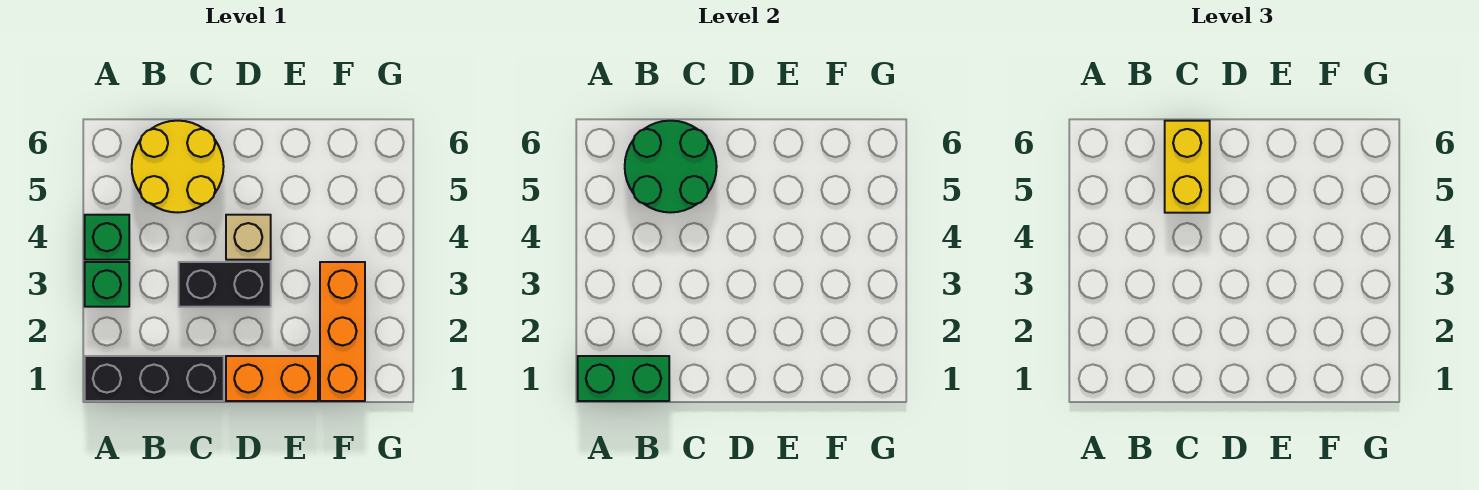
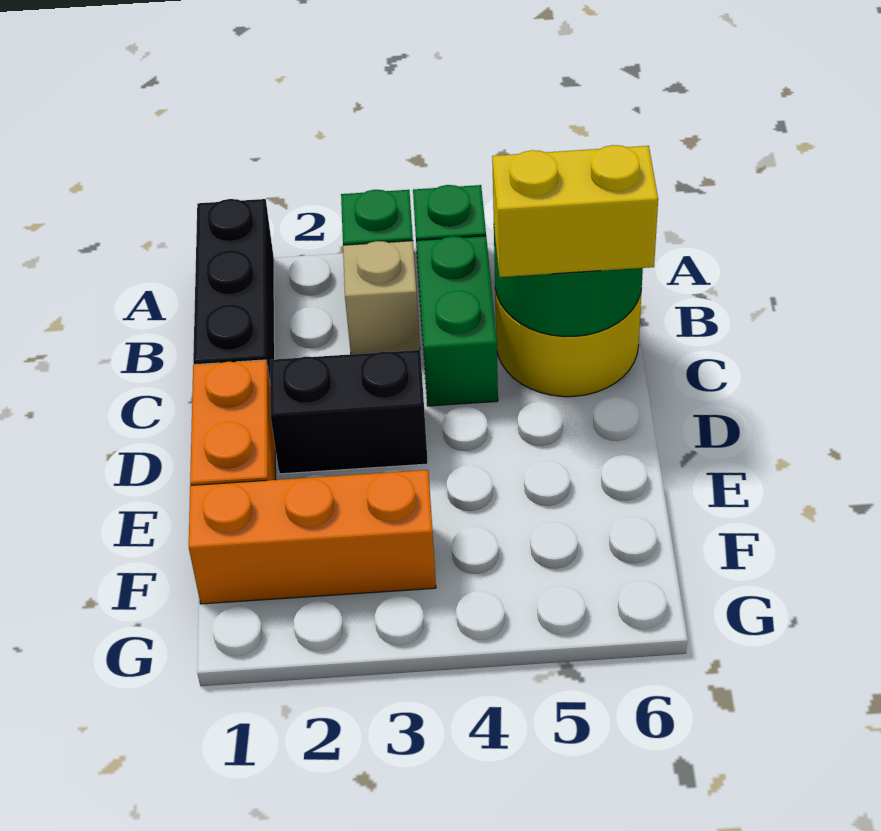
green 1x2 brick [578,356,669,401] -> green 1x2 brick moved to [416,236,498,406]
black 1x2 brick [179,262,271,307] -> black 1x2 brick turned to [270,350,428,474]
tan 1x1 brick [226,215,271,260] -> tan 1x1 brick moved to [343,241,420,354]

